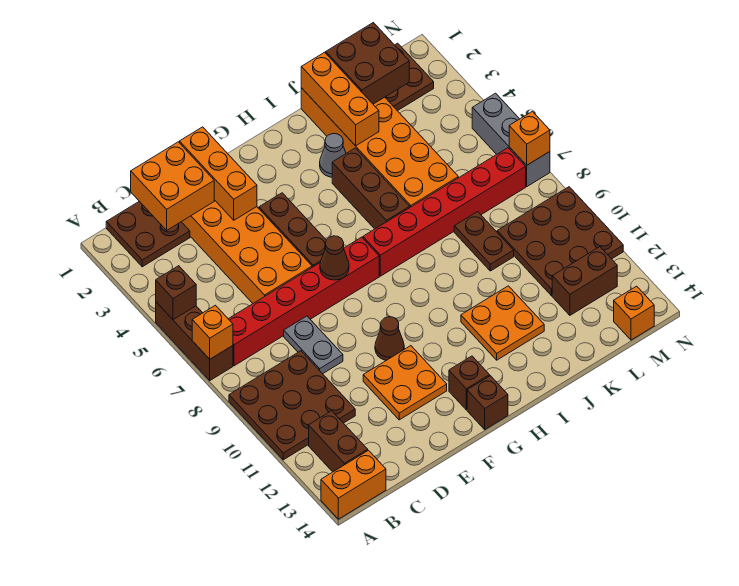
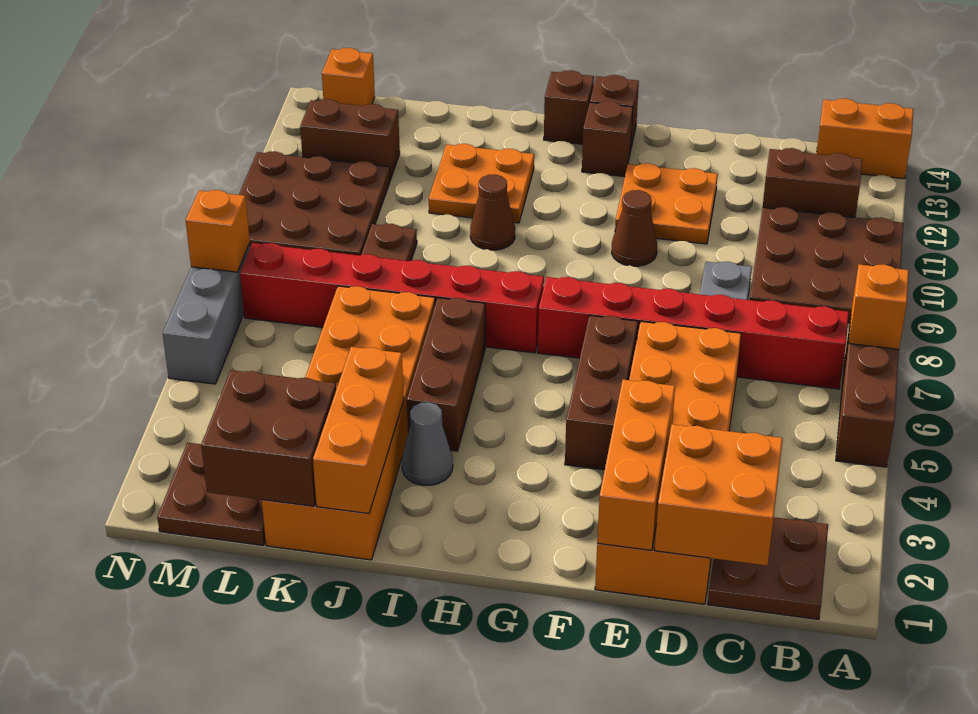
brown 1x1 brick [156,266,196,320] -> brown 1x1 brick moved to [544,70,594,144]
brown 1x2 brick [309,411,368,472] -> brown 1x2 brick turned to [763,148,862,217]
brown 1x1 cone [320,236,349,280] -> brown 1x1 cone moved to [470,174,515,250]

